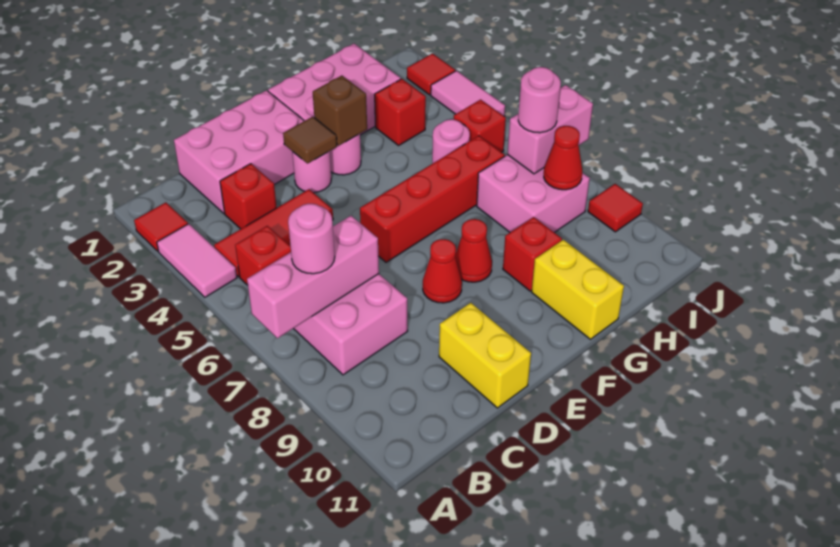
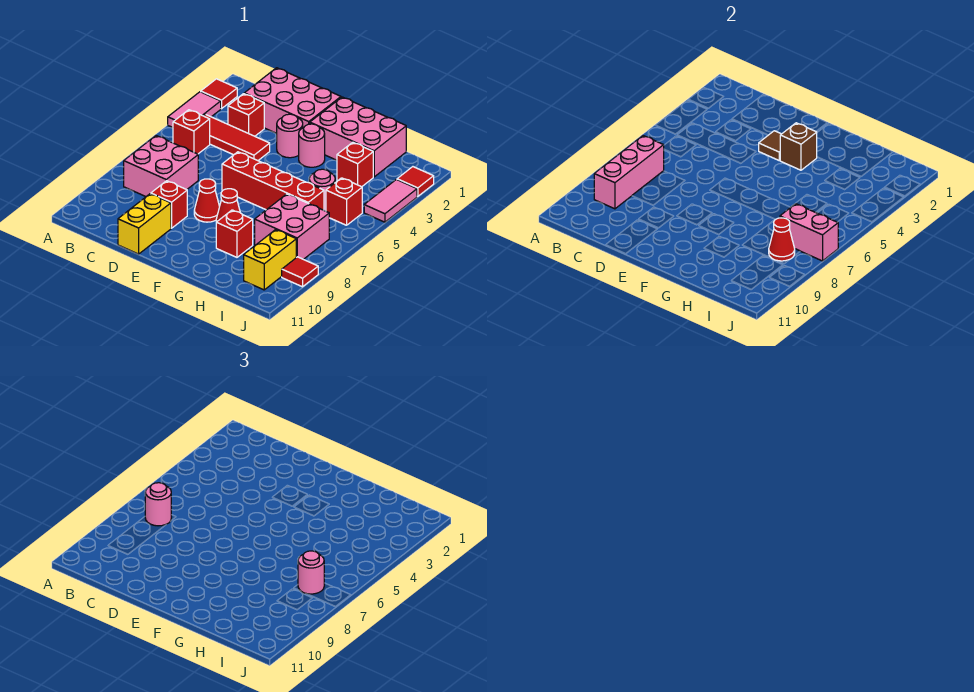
pink 1x3 brick [247,216,379,338] -> pink 1x3 brick turned to [594,136,664,209]
none -> red 1x1 brick [151,181,187,228]
yellow 1x2 brick [532,240,624,339] -> yellow 1x2 brick moved to [244,230,296,290]

